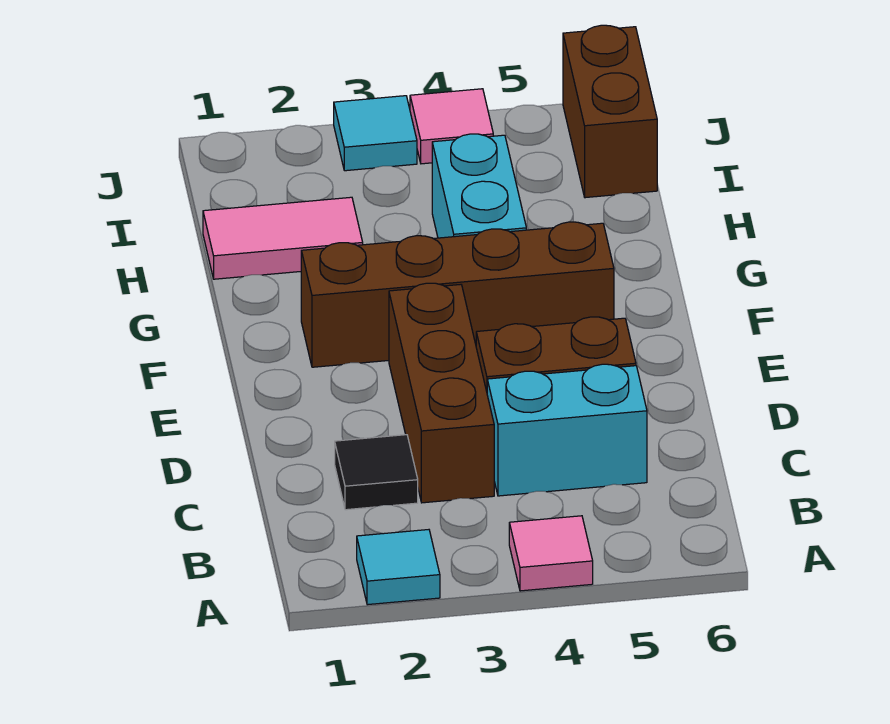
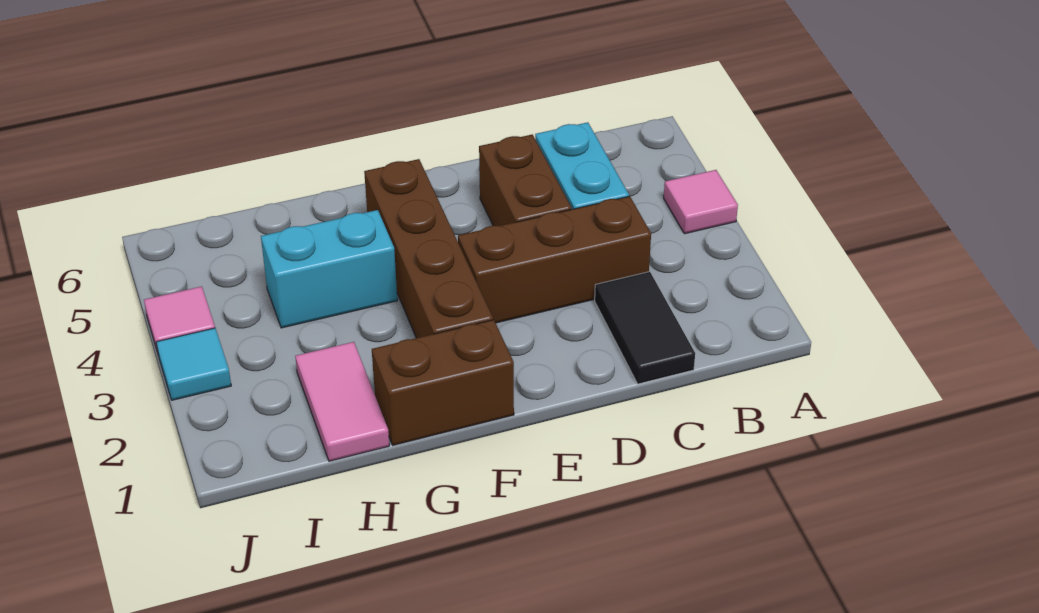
cyan 1x1 tile [357,530,440,605] -> none
black 1x1 tile [335,435,418,510] -> black 1x2 tile [595,272,695,384]
brown 1x2 brick [563,25,657,198] -> brown 1x2 brick moved to [372,320,514,445]

